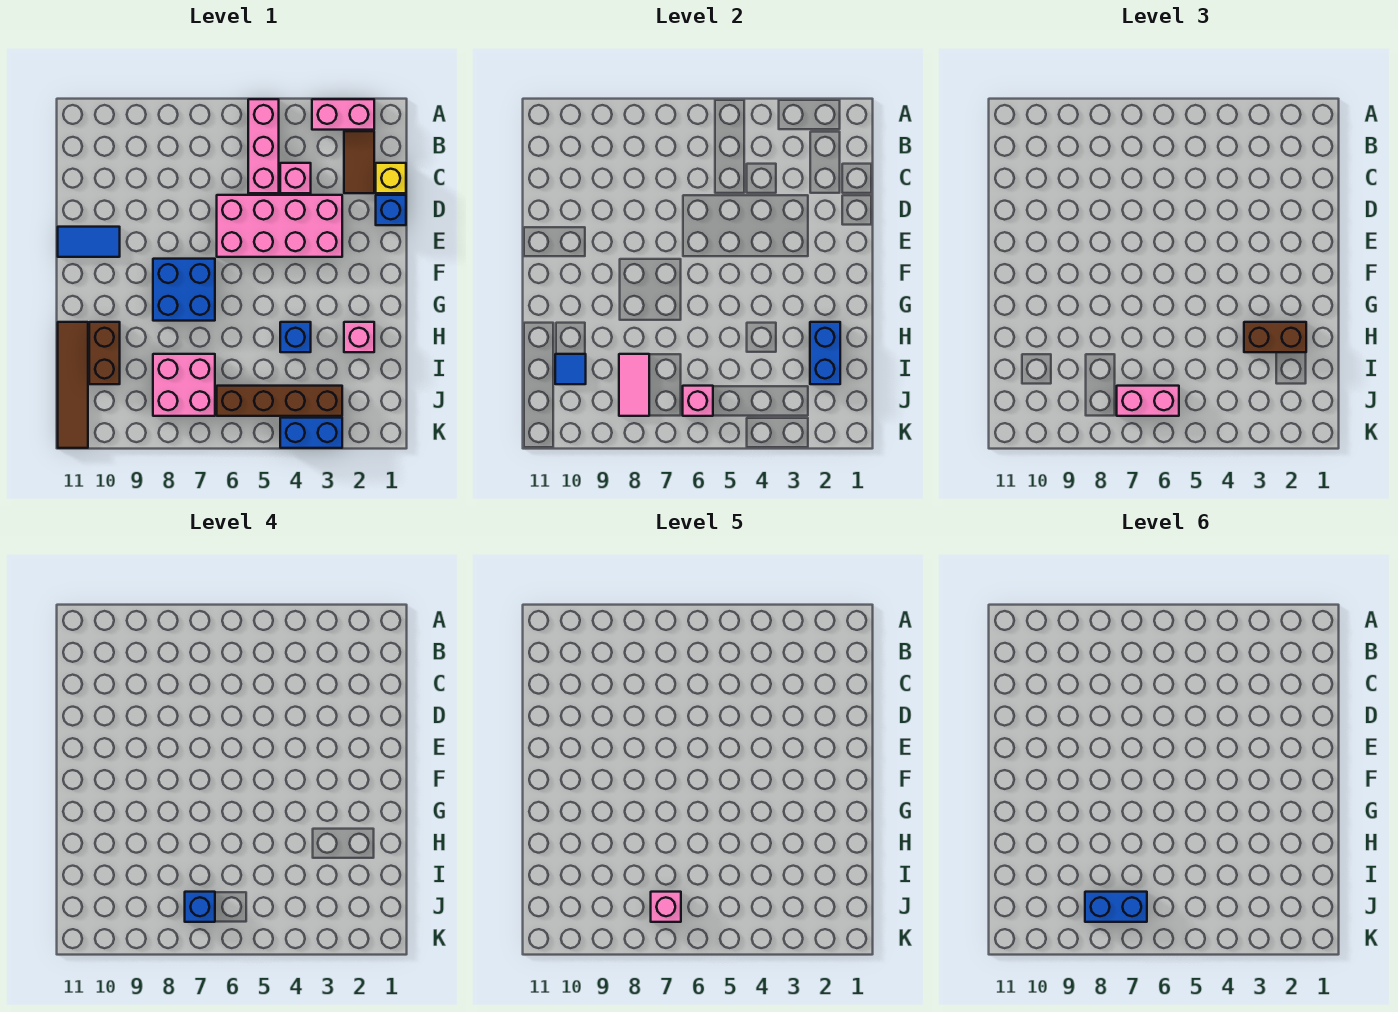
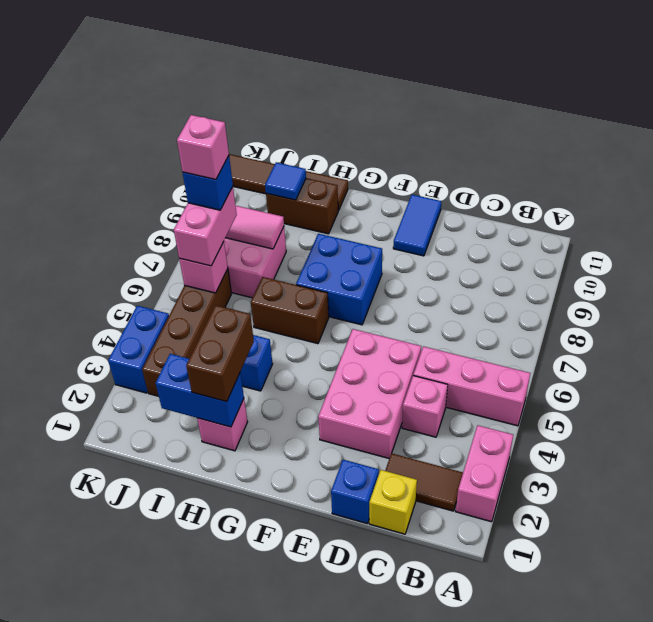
pink 2x4 brick [217,195,342,257] -> pink 2x3 brick [318,329,421,458]
none -> brown 1x2 brick [251,277,329,344]
blue 1x2 brick [1085,892,1147,922] -> none

